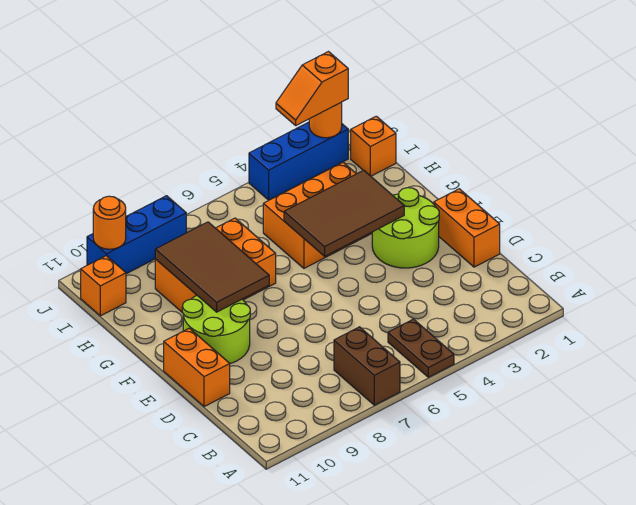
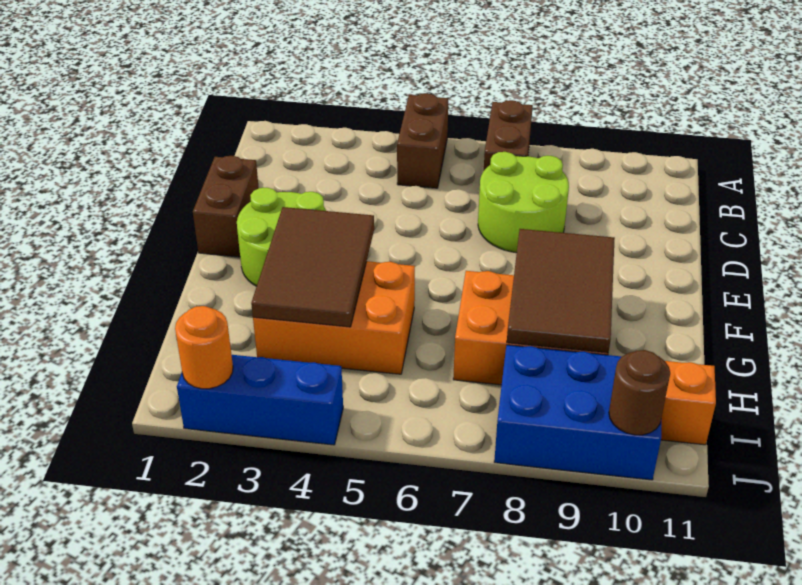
brown 1x2 plate [388,319,454,377] -> brown 1x2 brick [397,93,448,188]
orange 1x2 brick [434,189,500,267] -> brown 1x2 brick [193,156,259,257]
orange 1x2 brick [164,328,230,407] -> none
lime 2x2 round brick [182,296,250,364] -> lime 2x2 round brick moved to [478,152,569,253]
brown 2x3 tile [284,170,404,256] -> brown 2x3 tile turned to [251,207,374,327]
orange 1x1 brick [351,116,396,176] -> none
orange 1x2 slope [276,52,348,125] -> none
blue 1x3 brick [87,196,186,274] -> blue 2x3 brick [494,345,661,480]
orange 1x1 round brick [93,196,126,249] -> brown 1x1 round brick [609,350,670,435]

